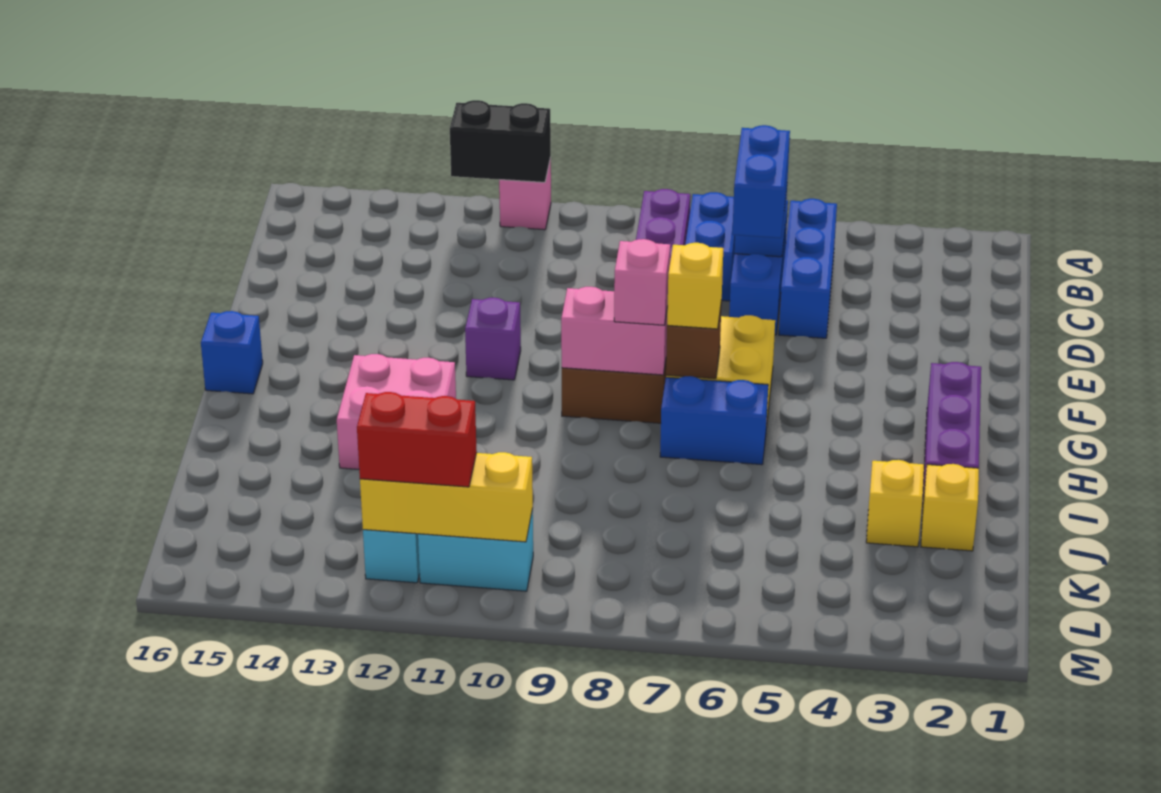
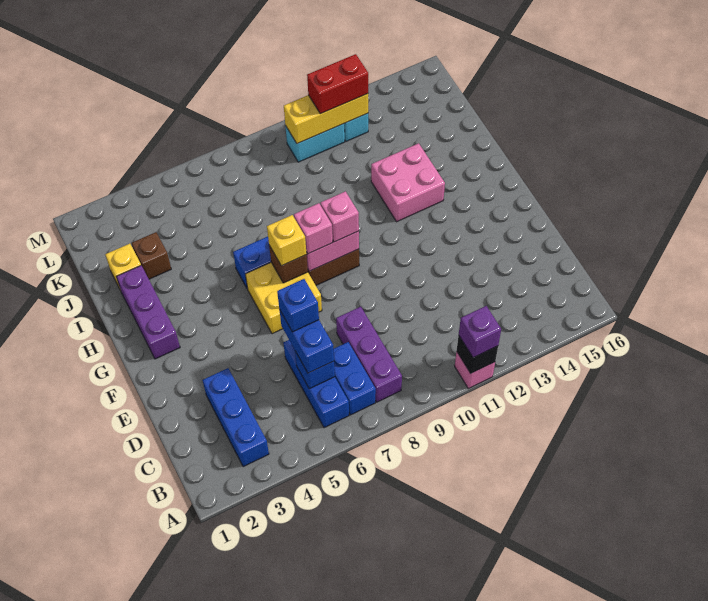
black 1x2 brick [450,100,551,182] -> black 1x1 brick [457,335,498,373]
blue 1x3 brick [779,199,837,338] -> blue 1x3 brick moved to [203,368,269,467]
purple 1x1 brick [465,298,521,380] -> purple 1x1 brick moved to [459,306,501,358]
none -> pink 1x1 brick [320,191,359,242]
blue 1x1 brick [201,311,263,394] -> blue 1x1 brick moved to [277,279,319,332]
yellow 1x1 brick [866,460,924,547] -> brown 1x1 brick [132,232,171,279]

